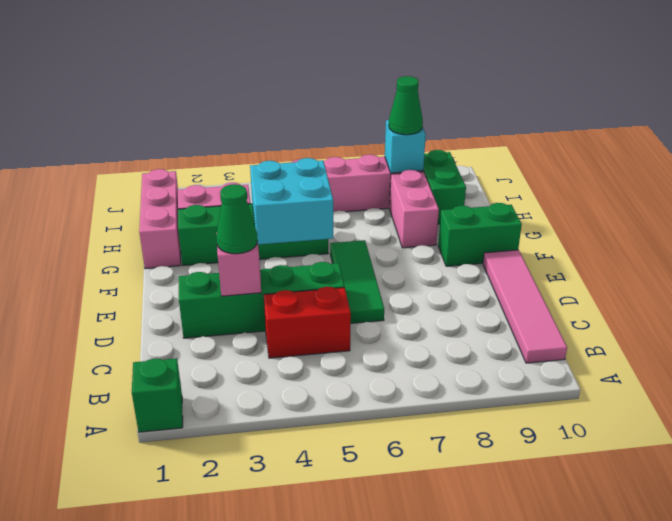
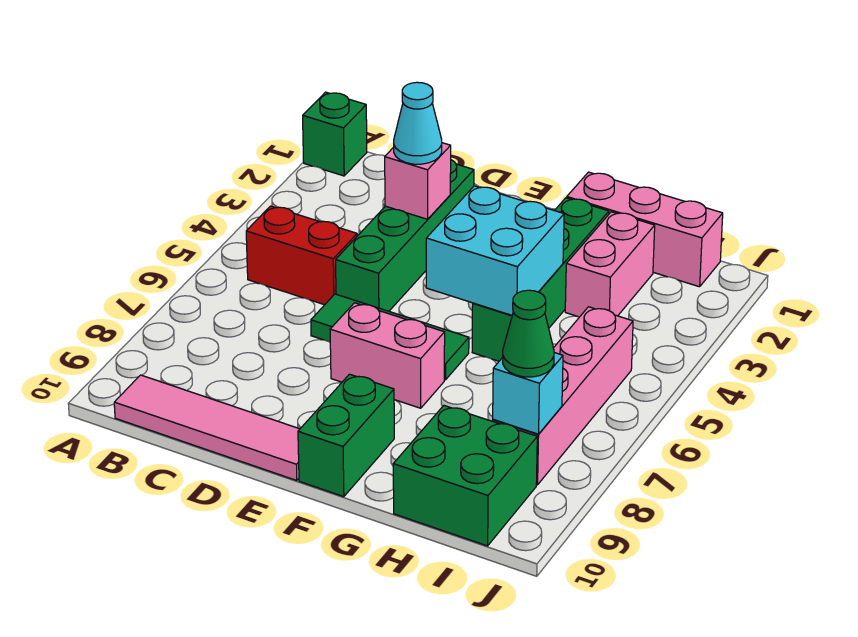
red 1x2 brick [264,287,351,358] -> red 1x2 brick turned to [246,206,357,305]
green 1x1 cone [216,184,258,254] -> cyan 1x1 cone [394,82,442,164]
pink 1x2 brick [389,170,439,248] -> pink 1x2 brick moved to [330,303,445,408]
green 1x2 brick [423,150,466,224] -> green 2x2 brick [393,406,537,546]

